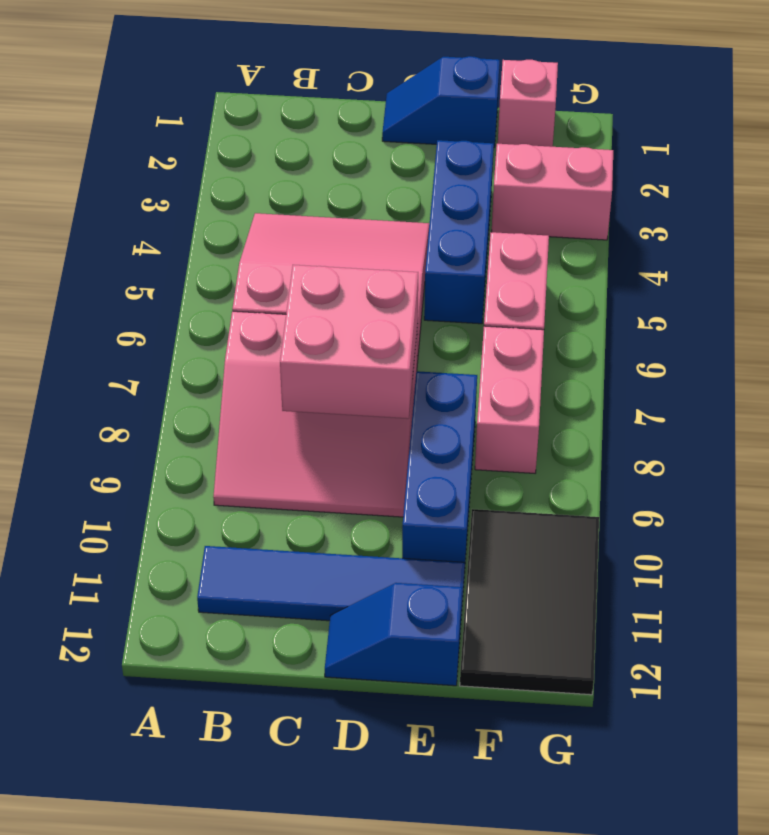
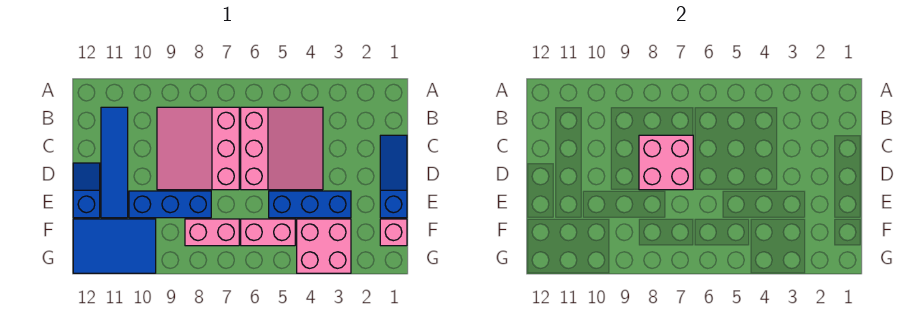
blue 1x2 slope [382,56,500,147] -> blue 1x3 slope [380,135,407,218]
pink 1x2 brick [492,144,613,240] -> pink 2x2 brick [297,219,351,273]
black 2x3 tile [460,509,599,695] -> blue 2x3 tile [73,219,156,273]

